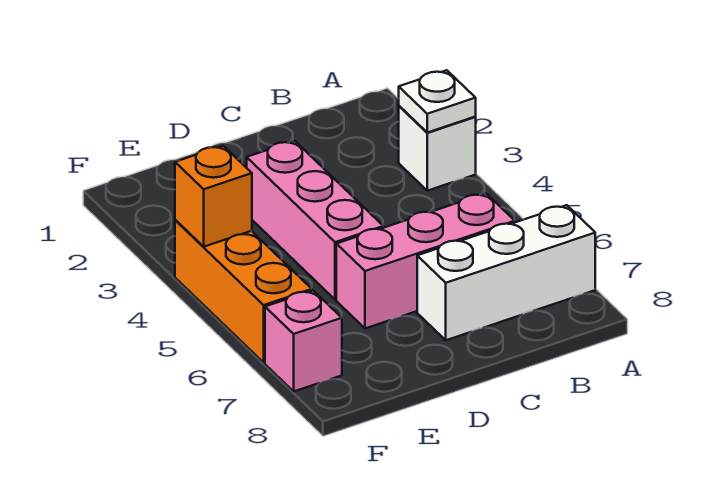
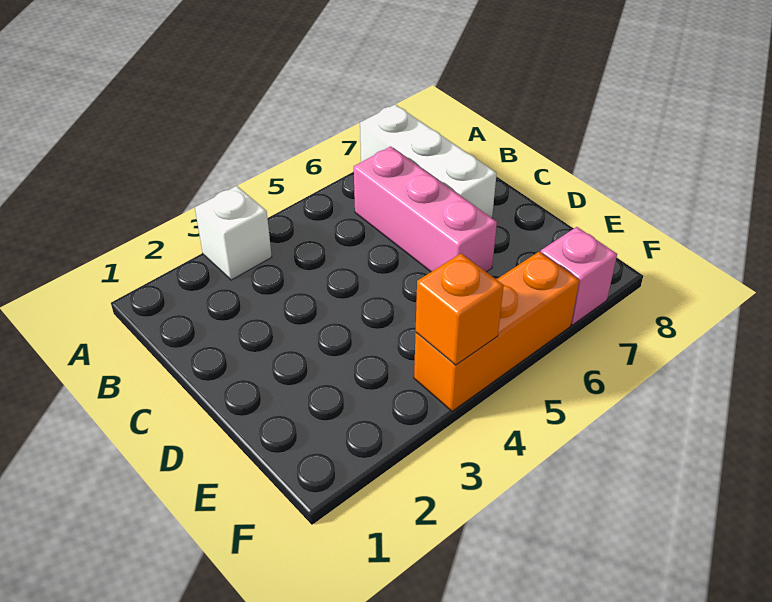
white 1x1 plate [399,70,476,133] -> none
pink 1x3 brick [247,141,383,300] -> none

